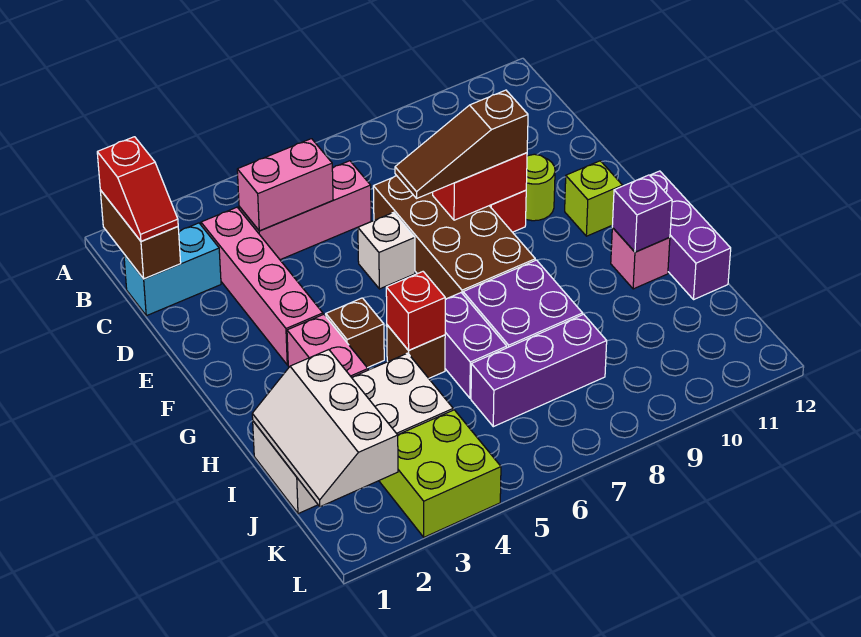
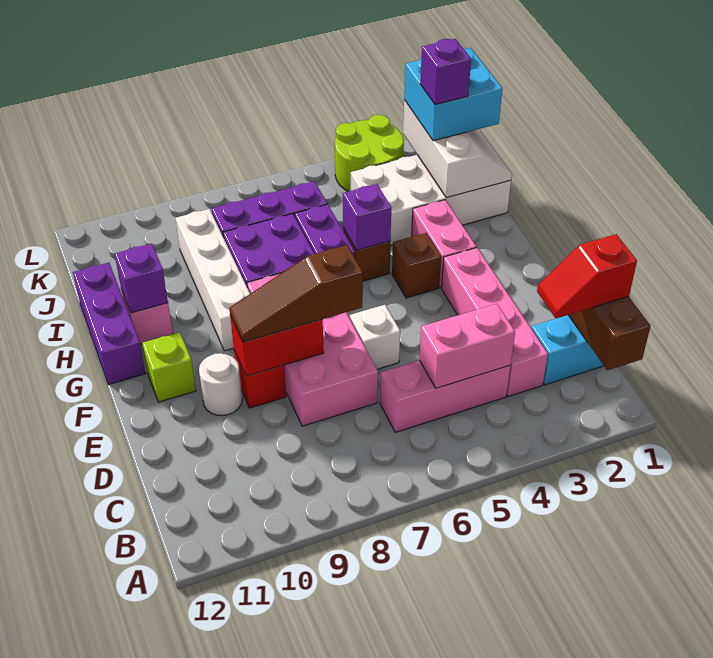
red 1x2 slope [97,137,178,241] -> red 1x2 slope turned to [537,234,637,318]
brown 2x4 brick [373,176,535,299] -> pink 2x4 brick [247,273,378,426]
brown 1x3 slope [395,90,528,198] -> brown 1x3 slope turned to [230,245,363,342]
lime 1x1 round brick [526,154,555,221] -> white 1x1 round brick [199,353,242,416]
none -> white 1x4 brick [176,209,250,351]
red 1x1 brick [386,272,445,350] -> purple 1x1 brick [343,184,391,250]
none -> cyan 2x2 brick [404,48,502,141]
none -> purple 1x1 brick [420,39,471,105]
lime 2x2 brick [379,410,501,537] -> lime 2x2 round brick [335,115,404,192]

